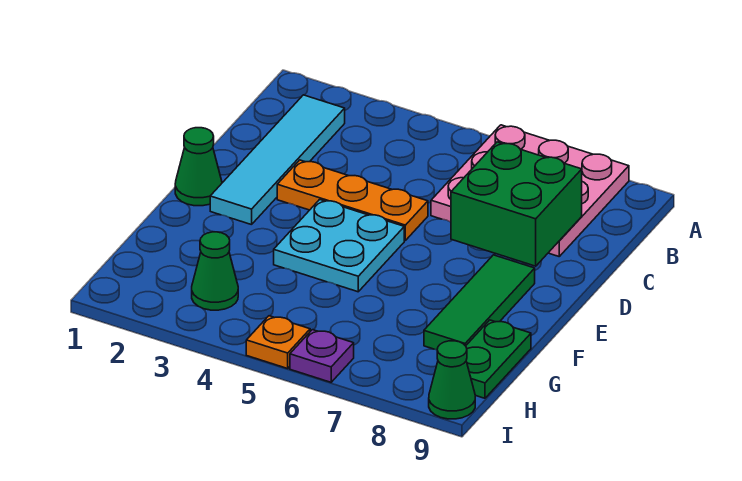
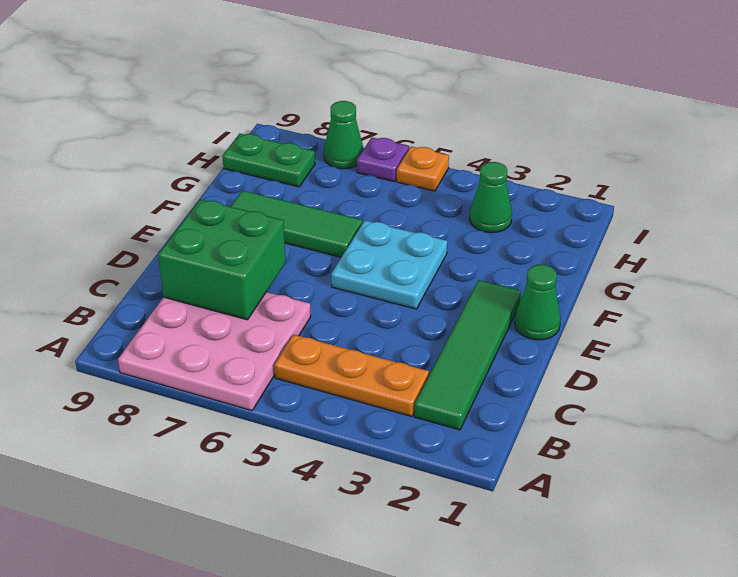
cyan 1x4 tile [210,95,345,225] -> green 1x4 tile [414,280,521,430]
orange 1x3 plate [277,160,428,240] -> orange 1x3 plate moved to [274,334,429,416]
green 1x3 tile [424,255,535,350] -> green 1x3 tile turned to [230,190,363,257]
green 1x2 plate [466,320,531,398] -> green 1x2 plate turned to [223,134,315,187]
green 1x1 cone [429,341,475,419] -> green 1x1 cone moved to [324,101,364,169]

